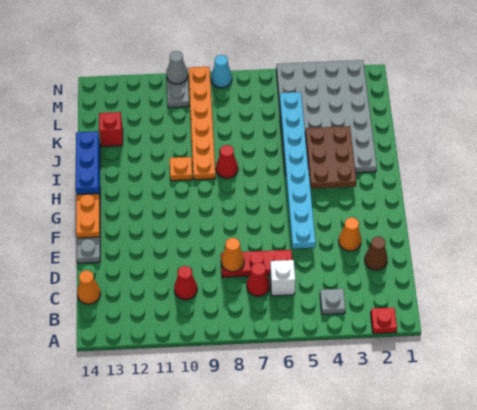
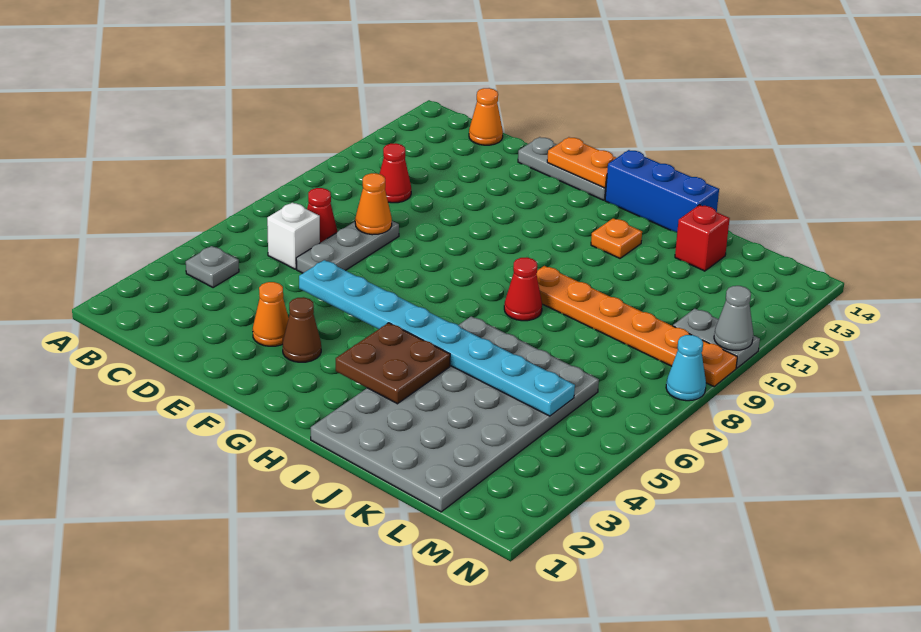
red 1x1 plate [371,308,397,334] -> none
brown 1x1 cone [365,236,388,270] -> brown 1x1 cone moved to [283,297,321,362]
red 1x3 plate [221,250,292,277] -> grey 1x3 plate [296,221,399,273]
brown 2x3 plate [305,126,357,188] -> brown 2x2 plate [336,323,450,404]
grey 4x6 plate [276,60,377,175] -> grey 4x6 plate turned to [311,316,599,512]
orange 1x1 plate [170,157,192,181] -> orange 1x1 plate moved to [591,218,642,258]

